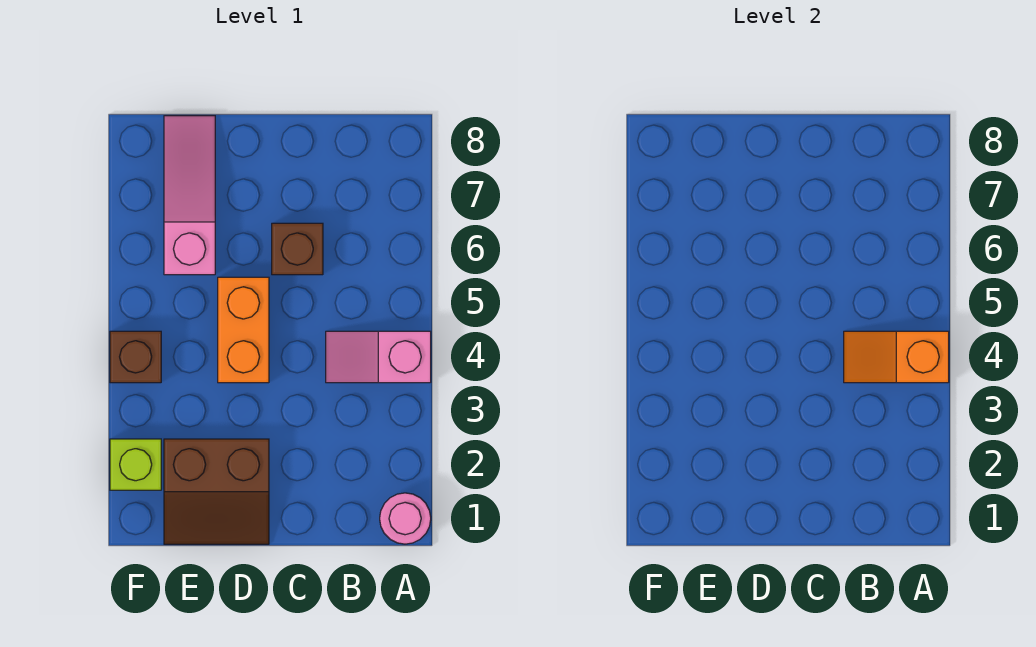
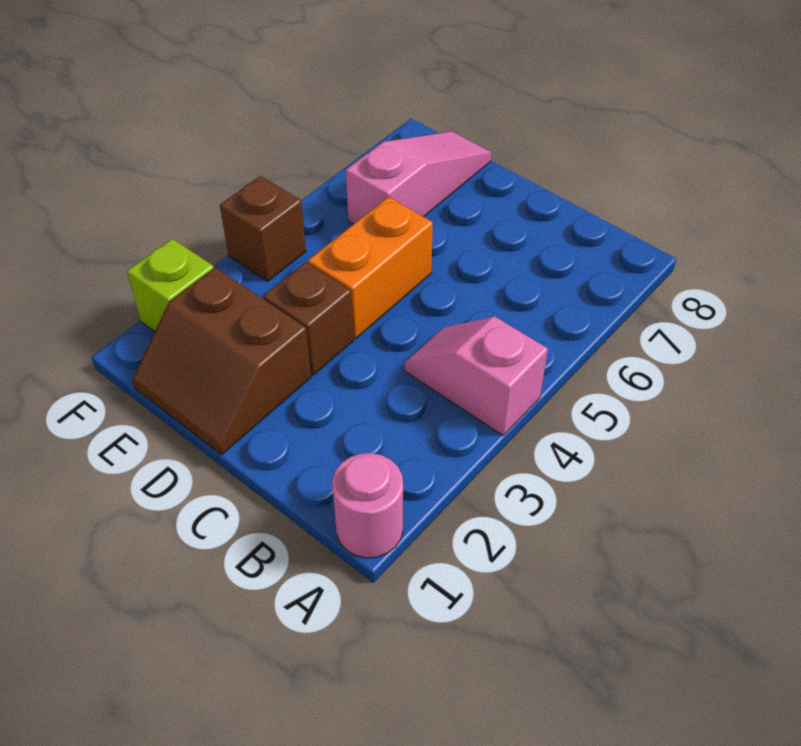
orange 1x2 slope [844,331,949,383] -> none
brown 1x1 brick [272,223,323,275] -> brown 1x1 brick moved to [263,262,353,375]

